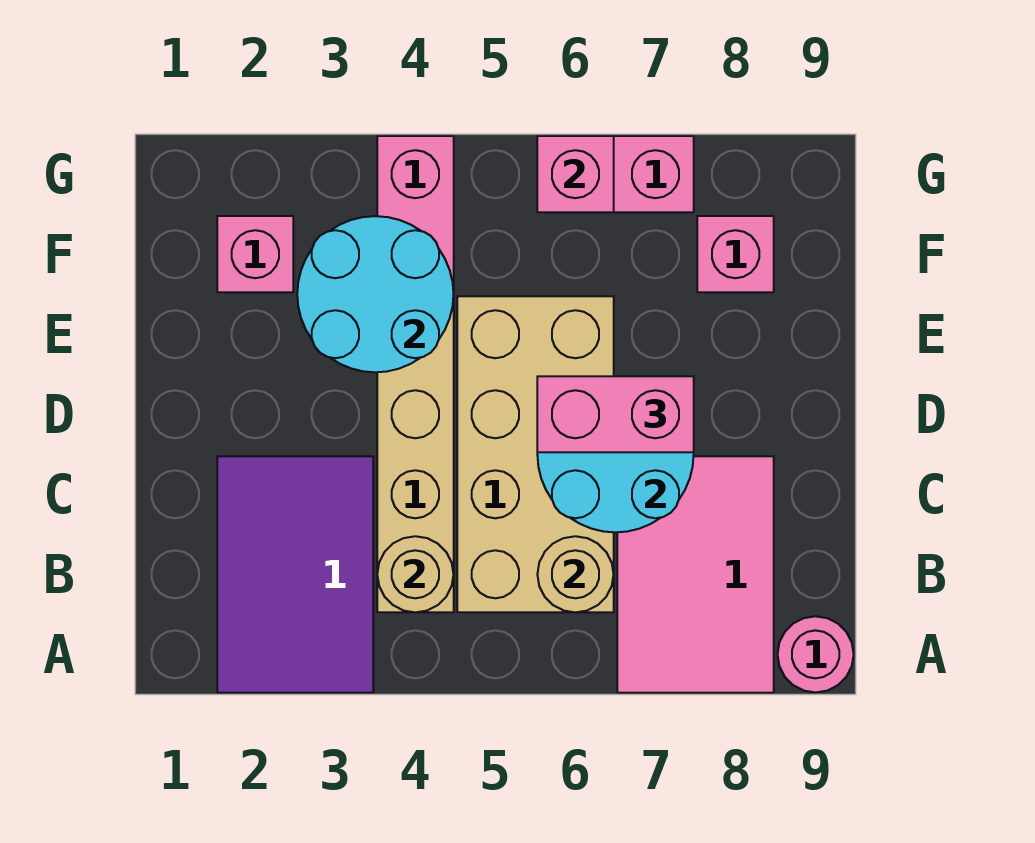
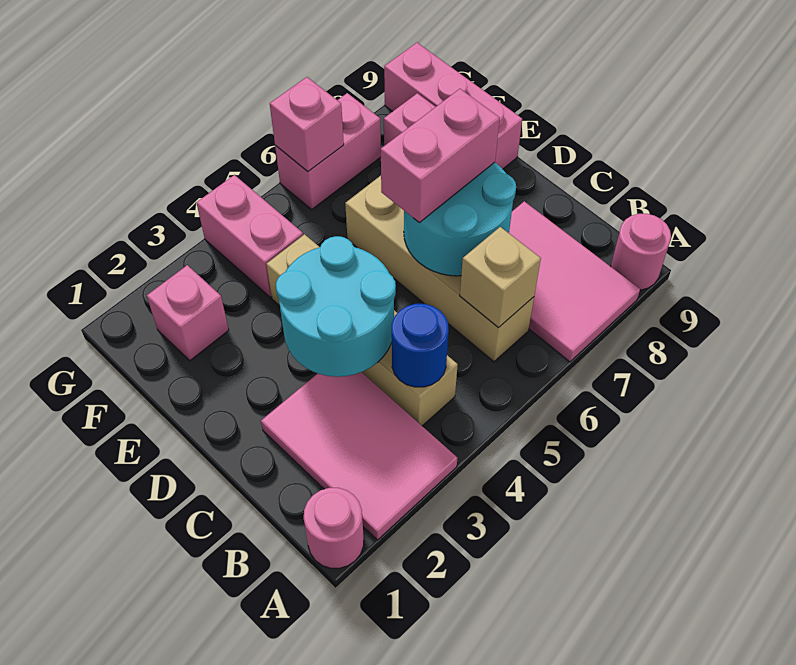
none -> pink 1x1 round brick [304,488,364,568]
purple 2x3 tile [217,456,373,693] -> pink 2x3 tile [261,372,457,540]
tan 1x1 round brick [377,536,453,612] -> blue 1x1 round brick [392,304,449,387]
tan 2x4 brick [457,296,614,612] -> tan 1x4 brick [345,176,534,362]
tan 1x1 round brick [537,536,614,612] -> tan 1x1 brick [460,227,541,328]
cyan 2x2 round brick [297,216,453,372] -> cyan 2x2 round brick moved to [276,236,396,377]
none -> pink 1x3 brick [384,43,522,169]

